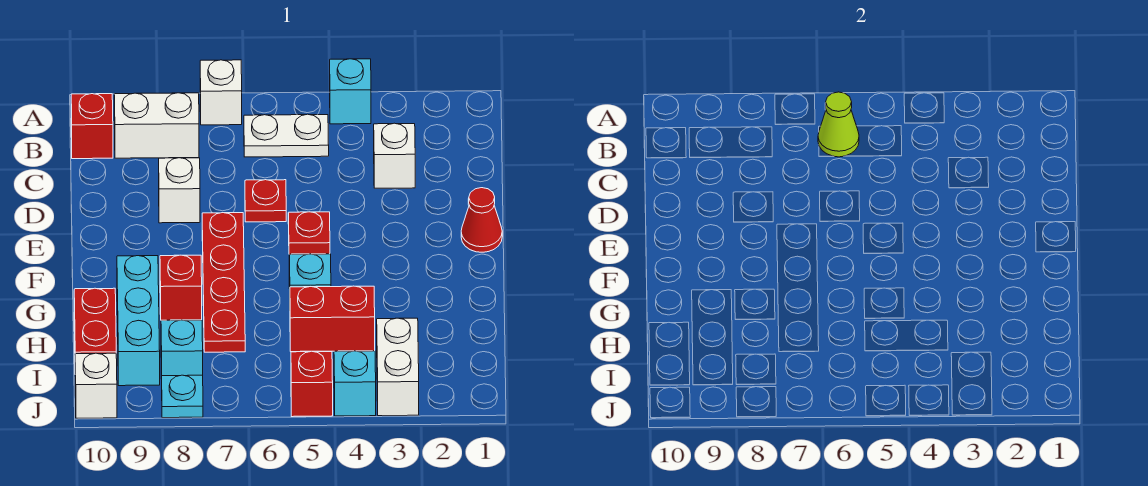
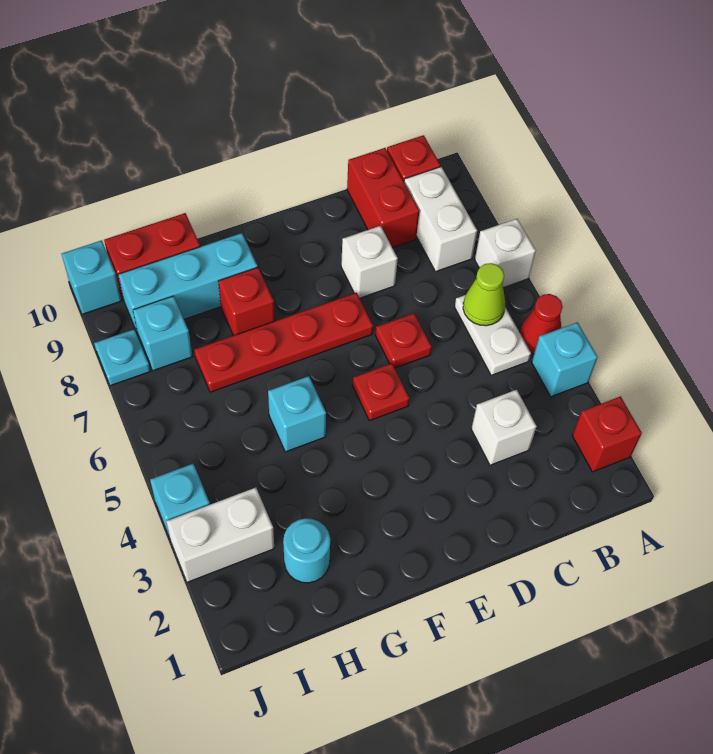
red 1x1 cone [461,188,502,252] -> red 1x1 cone moved to [520,294,563,354]
none -> cyan 1x1 round brick [283,518,330,583]
red 1x2 brick [290,286,375,352] -> red 1x2 brick moved to [347,148,419,248]
red 1x1 brick [291,351,333,417] -> red 1x1 brick moved to [572,396,642,472]
white 1x1 brick [75,353,117,418] -> cyan 1x1 brick [62,240,122,314]

